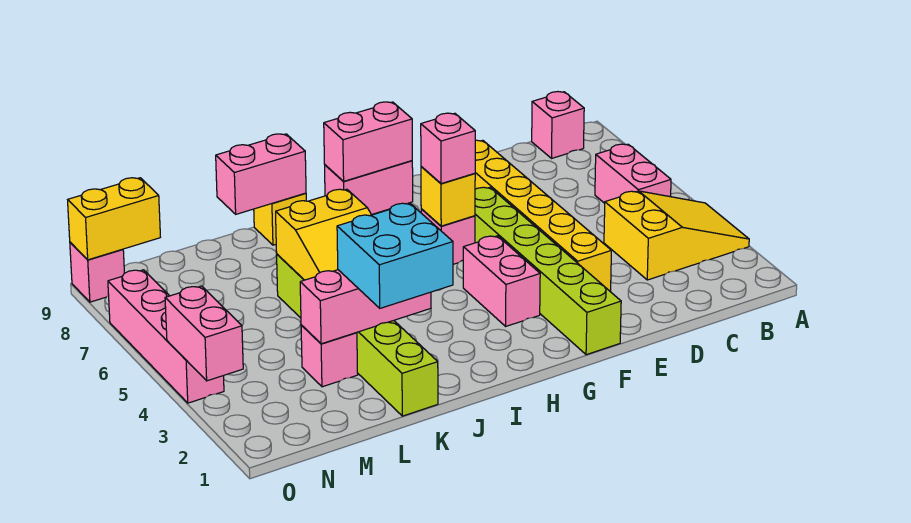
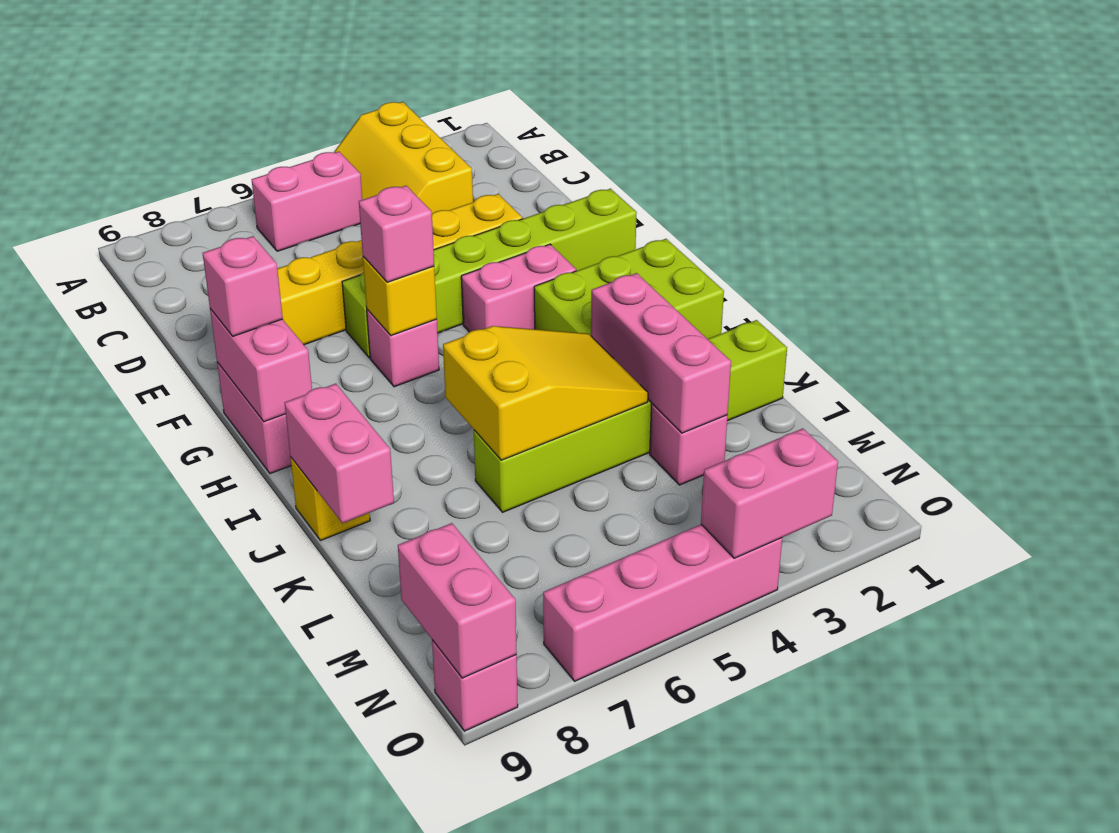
yellow 2x3 slope [604,191,749,280] -> yellow 2x3 slope turned to [334,102,473,213]
pink 1x1 brick [532,92,584,159] -> pink 1x1 brick moved to [203,236,283,336]
none -> lime 2x3 brick [534,239,724,339]
cyan 2x2 brick [337,203,453,308] -> none
yellow 1x2 brick [68,178,160,260] -> pink 1x2 brick [398,523,517,678]

